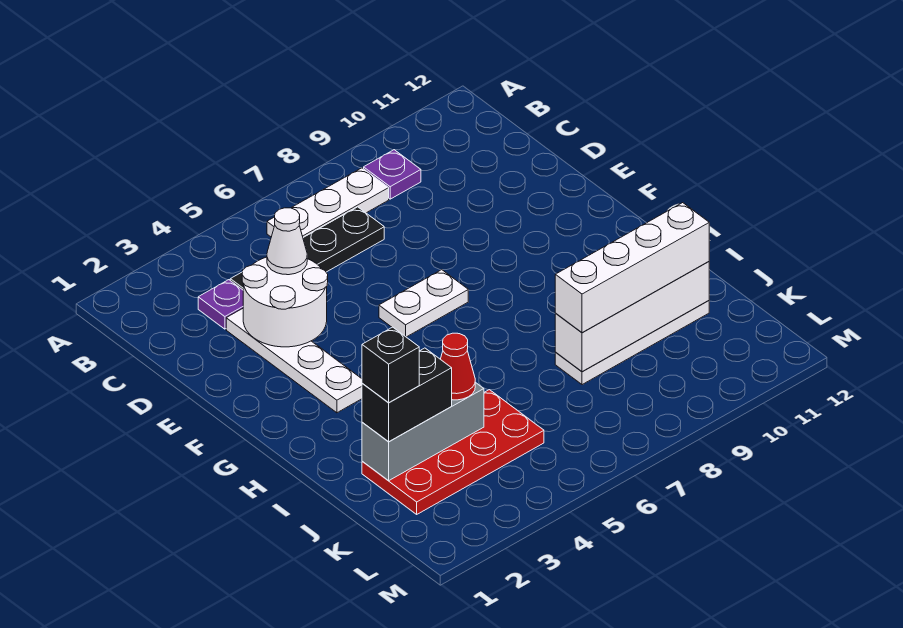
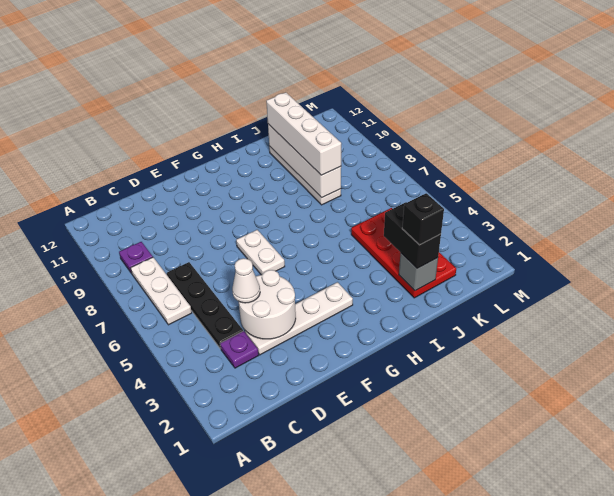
grey 1x3 brick [362,382,484,481] -> grey 1x1 brick [399,253,438,291]
red 1x1 cone [441,333,475,400] -> none

